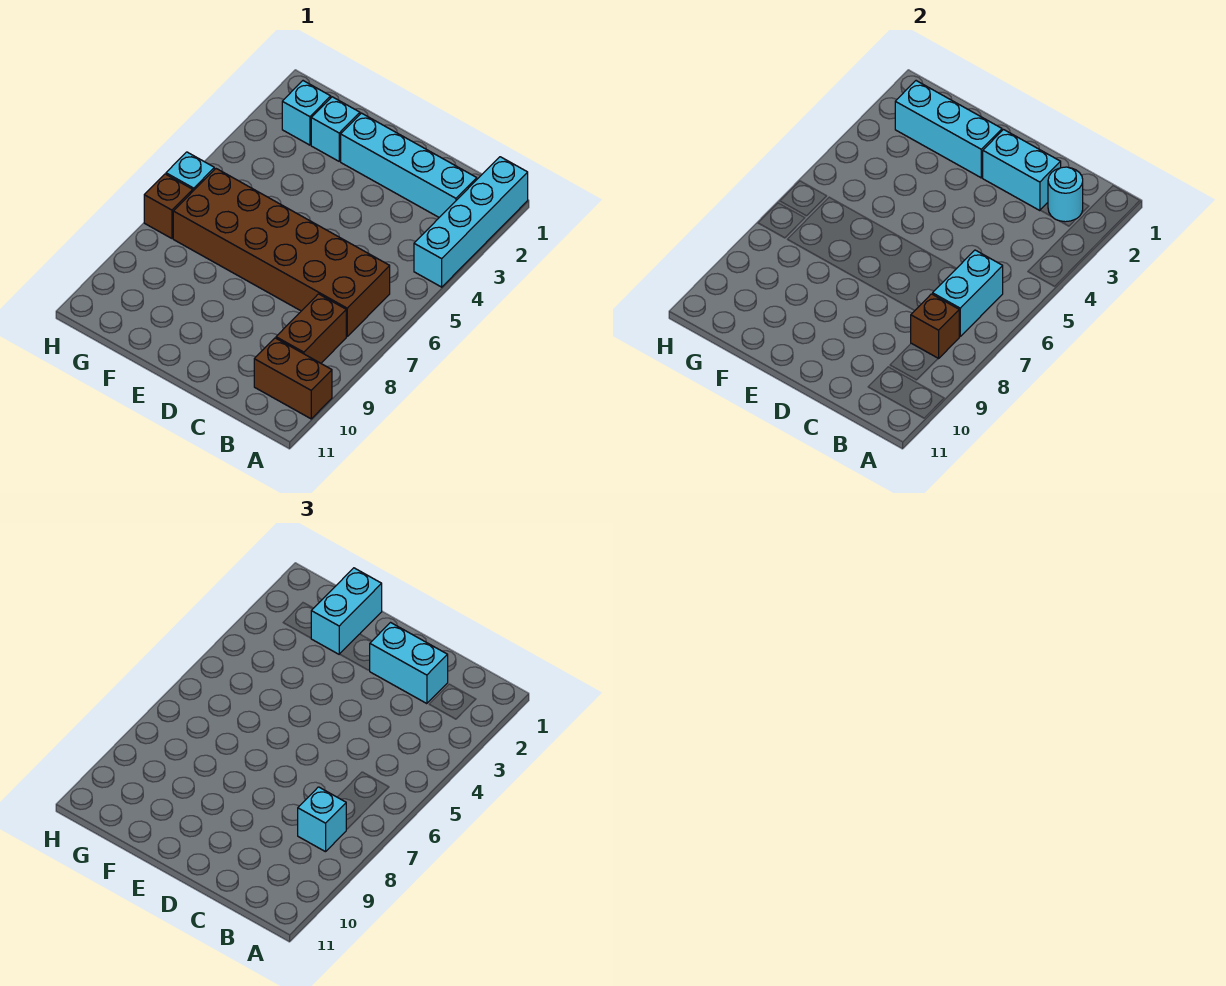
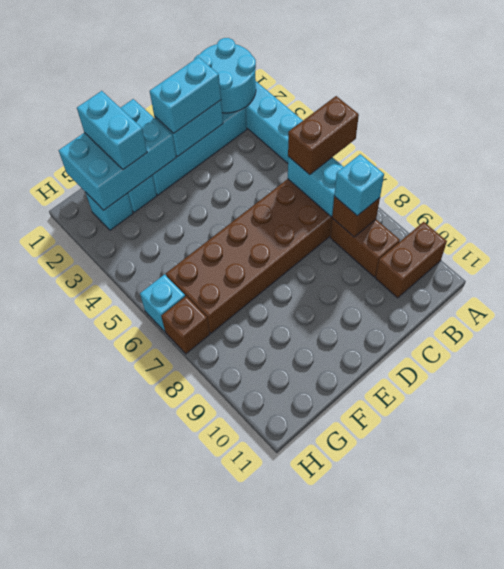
none -> brown 1x2 brick [288,96,359,175]
cyan 1x1 round brick [1048,167,1083,222] -> cyan 2x2 round brick [194,38,256,113]
cyan 1x3 brick [895,81,1002,178] -> cyan 2x3 brick [59,99,176,210]

